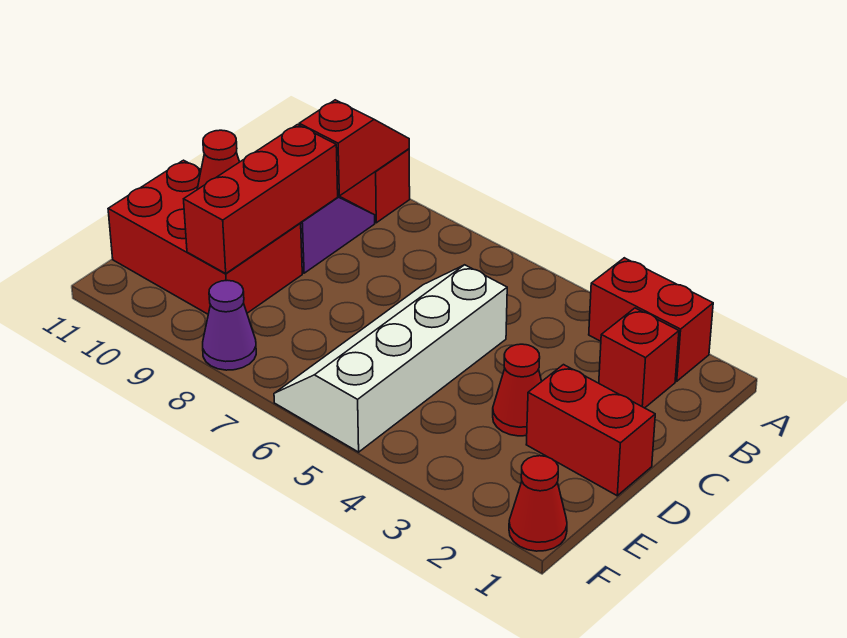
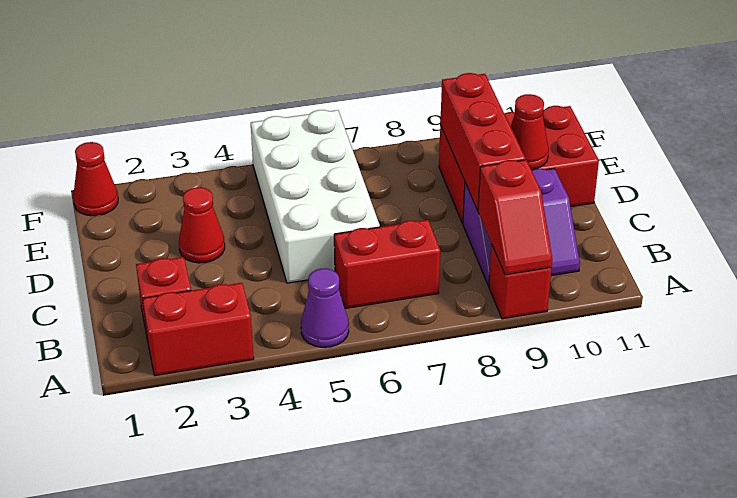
white 2x4 slope [274,265,507,452] -> white 2x4 brick [251,110,380,283]
red 1x2 brick [526,365,655,496] -> red 1x2 brick moved to [334,220,440,309]
purple 1x1 cone [203,280,256,370] -> purple 1x1 cone moved to [301,268,349,347]

